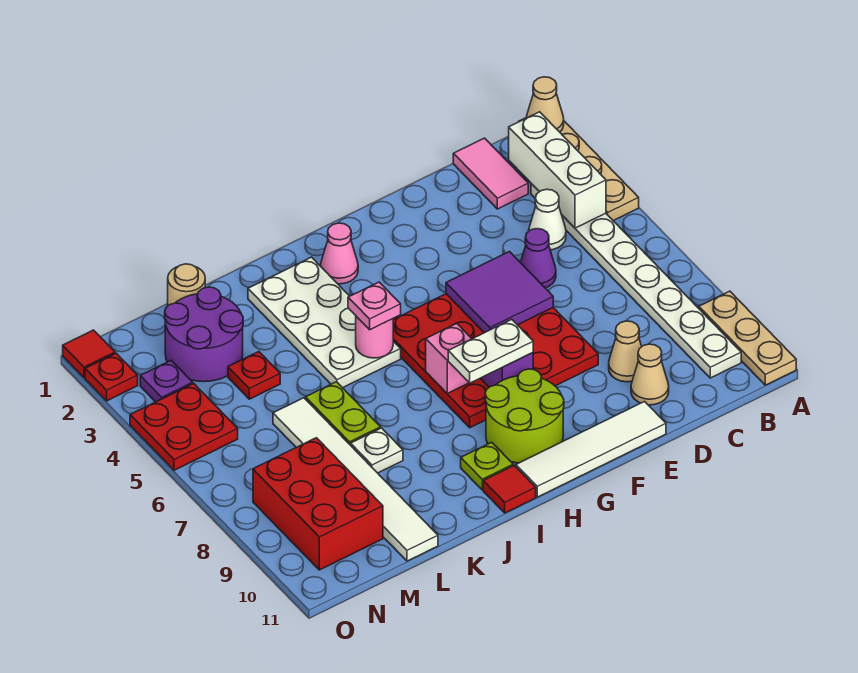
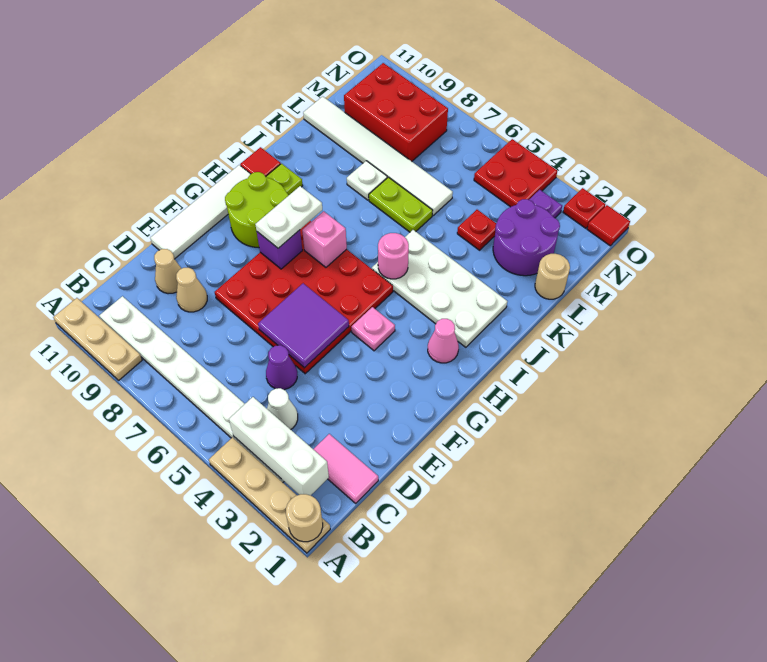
tan 1x1 cone [526,77,564,132] -> tan 1x1 round brick [286,494,323,542]
pink 1x1 plate [348,282,401,330] -> pink 1x1 plate moved to [351,307,395,351]

